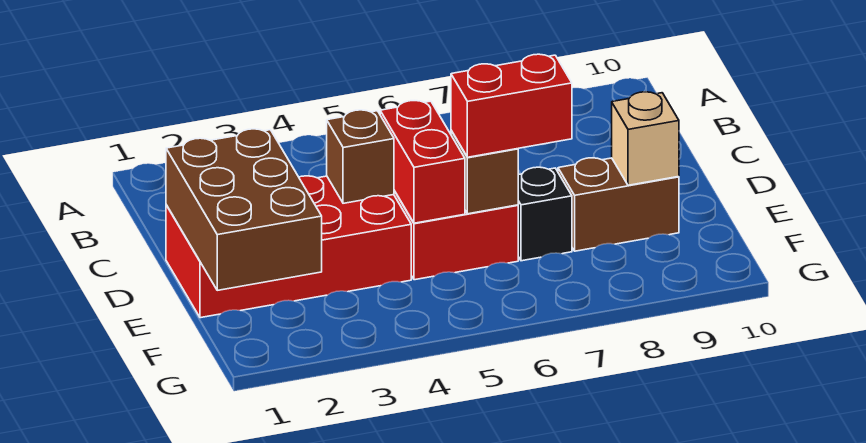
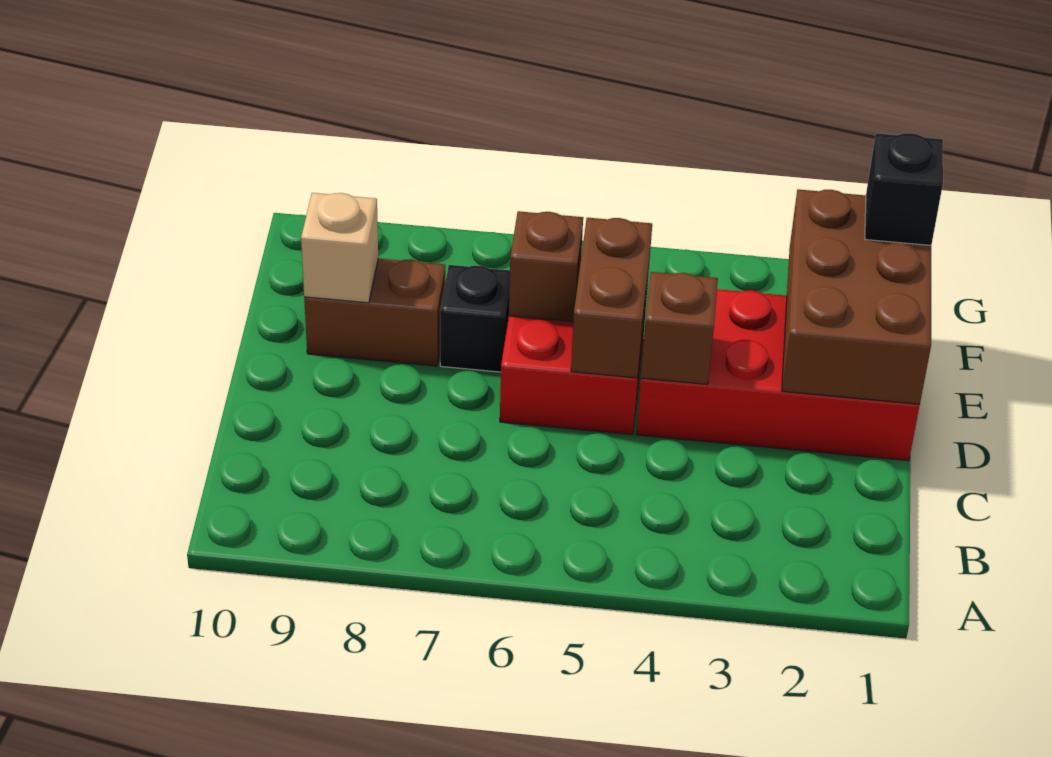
red 1x2 brick [380,101,465,223] -> brown 1x2 brick [571,218,652,378]
red 1x2 brick [451,54,572,157] -> none
none -> black 1x1 brick [865,133,943,245]

